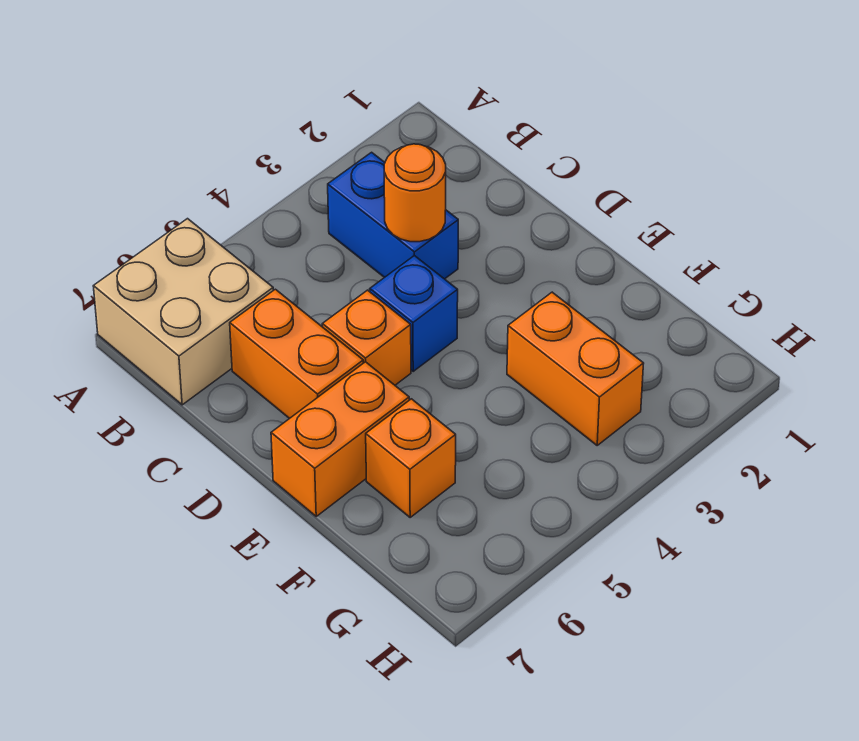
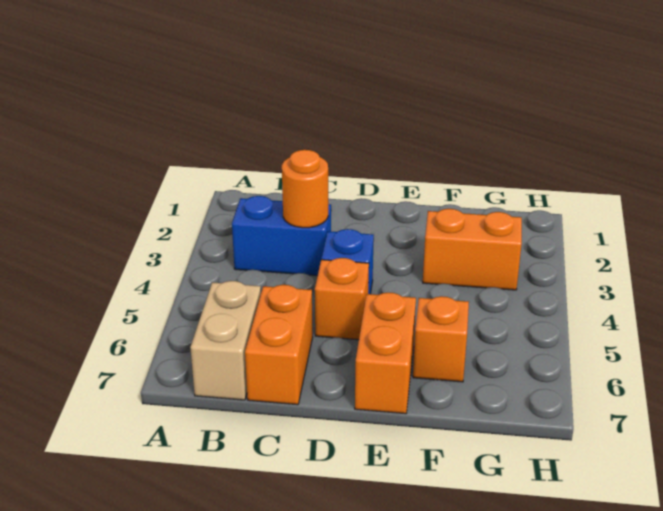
tan 2x2 brick [93,219,273,405] -> tan 1x2 brick [190,281,261,400]
orange 1x2 brick [230,289,363,419] -> orange 1x2 brick turned to [245,285,313,405]

